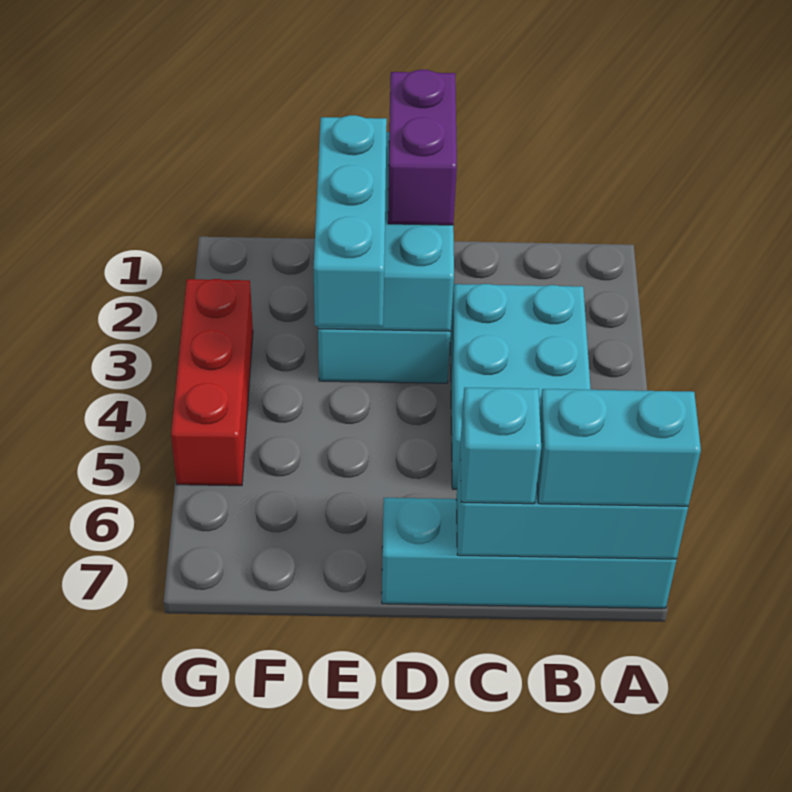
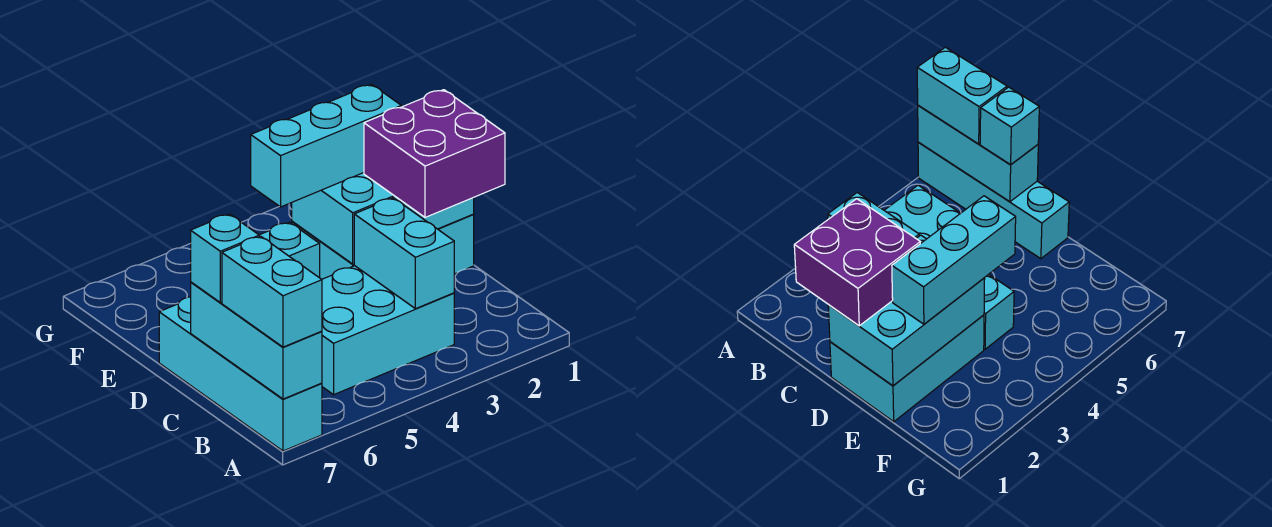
none -> cyan 1x2 brick [354,198,454,309]
purple 1x2 brick [388,70,457,225] -> purple 2x2 brick [364,90,505,217]
none -> cyan 1x1 brick [259,222,320,278]
red 1x3 brick [171,279,253,486] -> none

